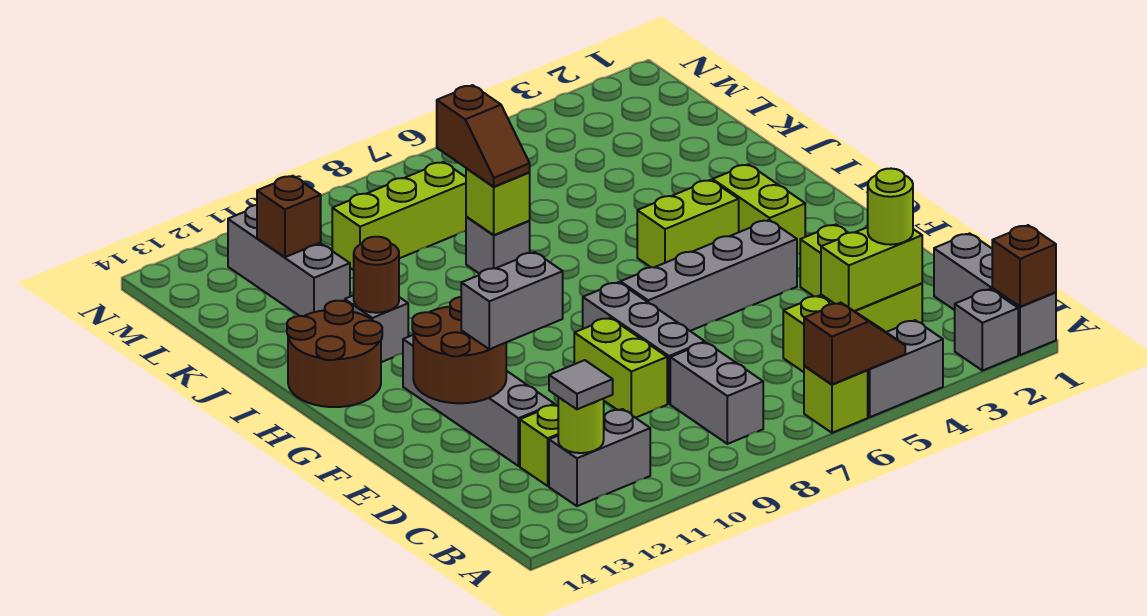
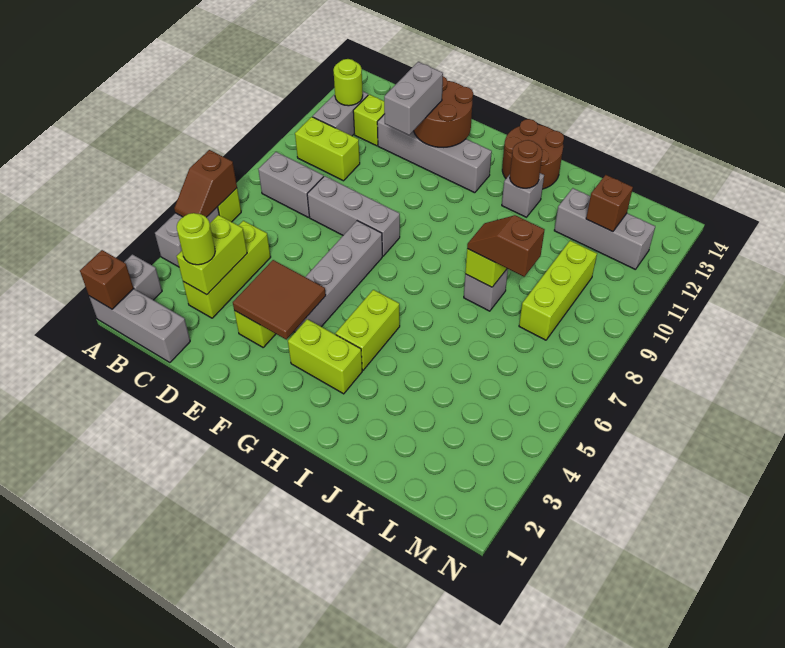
grey 1x1 tile [549,360,613,409] -> none
lime 1x2 brick [574,318,667,418] -> lime 1x2 brick moved to [295,117,360,181]
none -> brown 2x2 tile [233,260,326,339]

